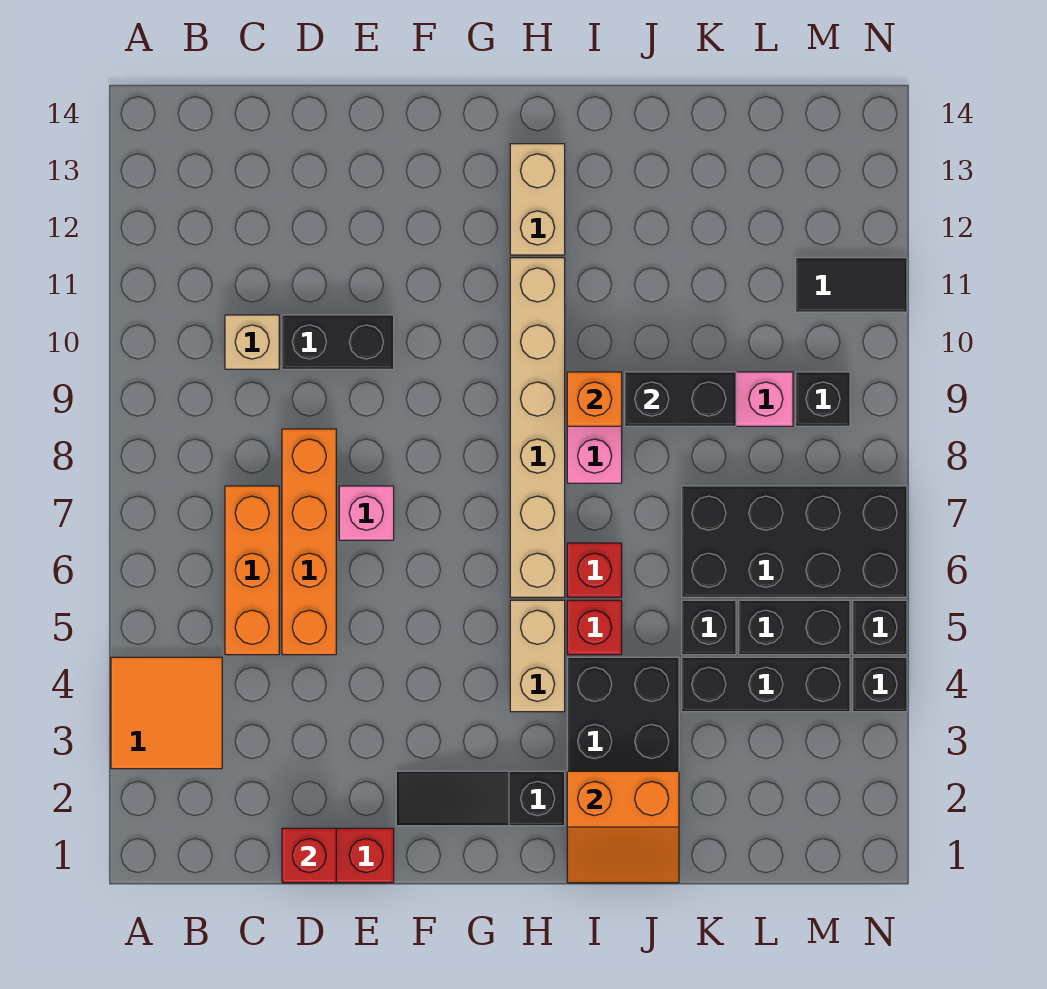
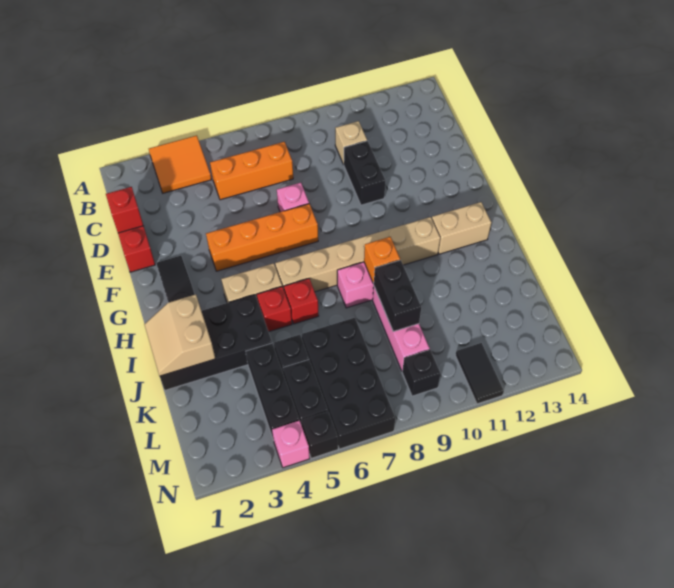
orange 1x4 brick [282,429,336,655] -> orange 1x4 brick moved to [206,204,318,271]
orange 2x2 slope [567,771,679,883] -> tan 2x2 slope [144,294,215,376]
black 1x1 brick [853,657,907,712] -> pink 1x1 brick [272,420,310,468]

